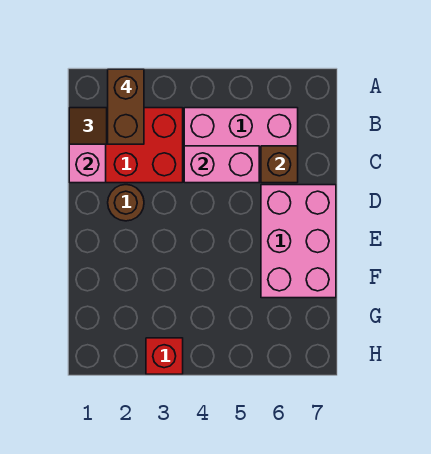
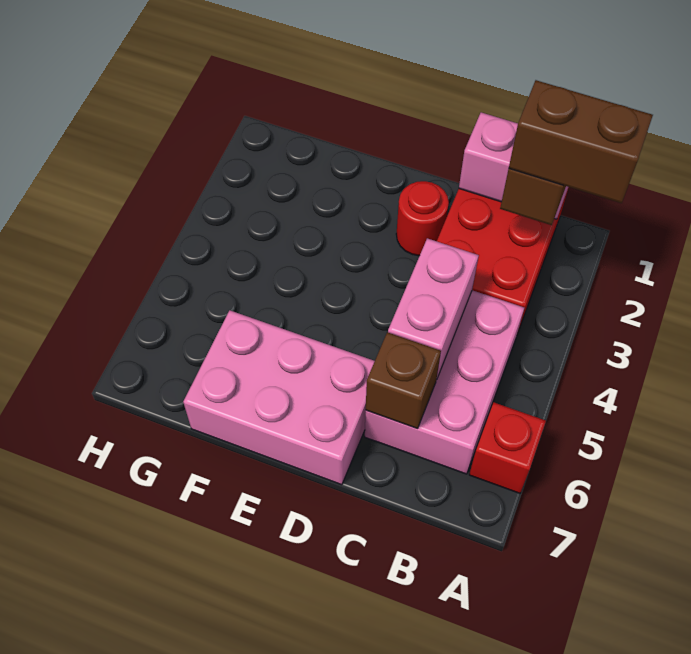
brown 1x1 round brick [108,185,144,221] -> red 1x1 round brick [396,181,449,256]
red 1x1 brick [146,338,183,374] -> red 1x1 brick moved to [469,402,546,493]

